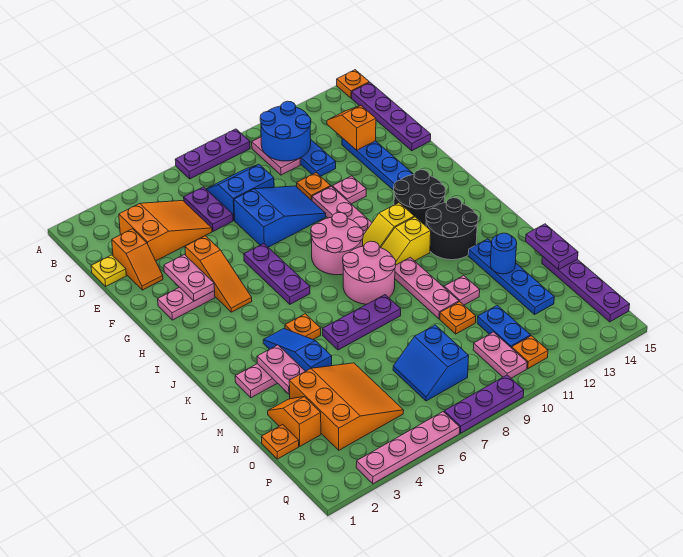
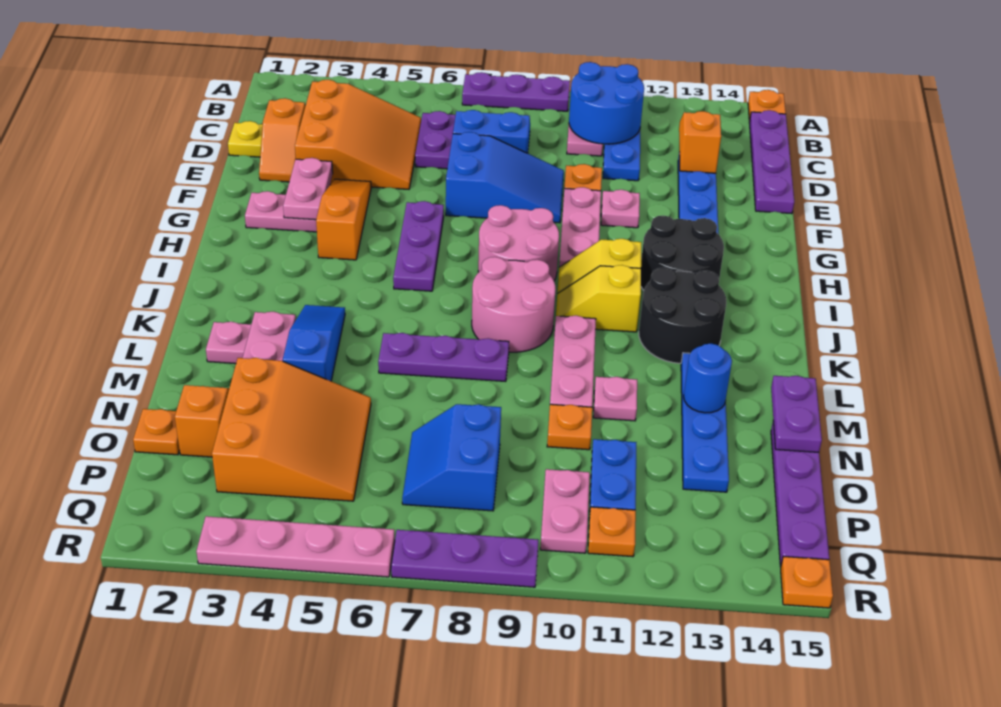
orange 2x3 slope [119,201,212,261] -> orange 3x3 slope [295,80,421,189]
orange 1x3 slope [185,236,252,312] -> orange 1x3 slope turned to [316,179,371,260]
orange 1x1 plate [285,314,321,340] -> orange 1x1 plate moved to [781,557,833,608]

